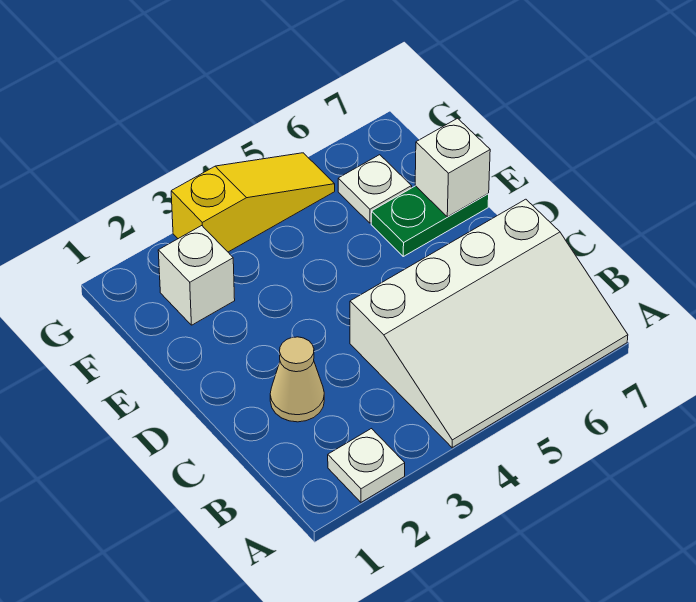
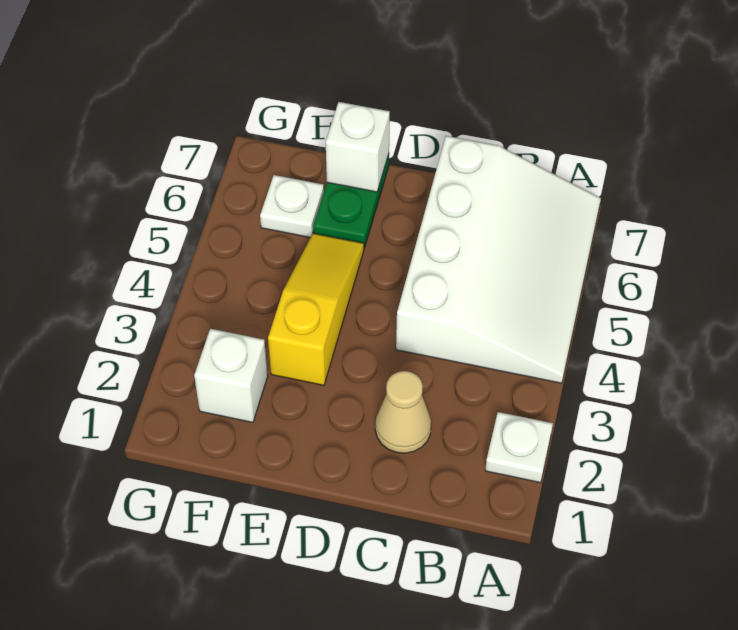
yellow 1x3 slope [171,153,335,252] -> yellow 1x3 slope moved to [268,233,364,385]

